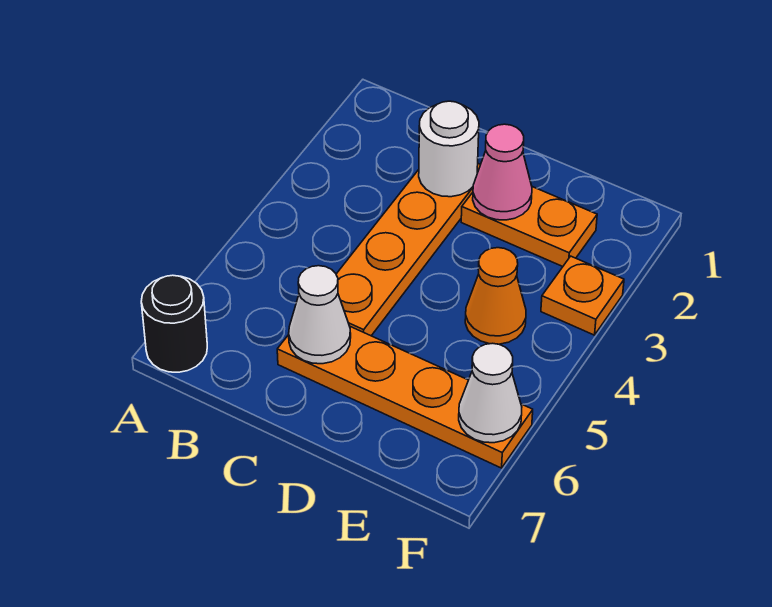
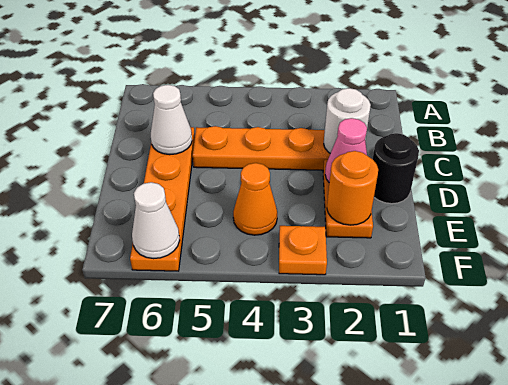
black 1x1 round brick [141,275,207,372] -> black 1x1 round brick moved to [373,133,419,204]
none -> orange 1x1 round brick [327,151,378,225]

